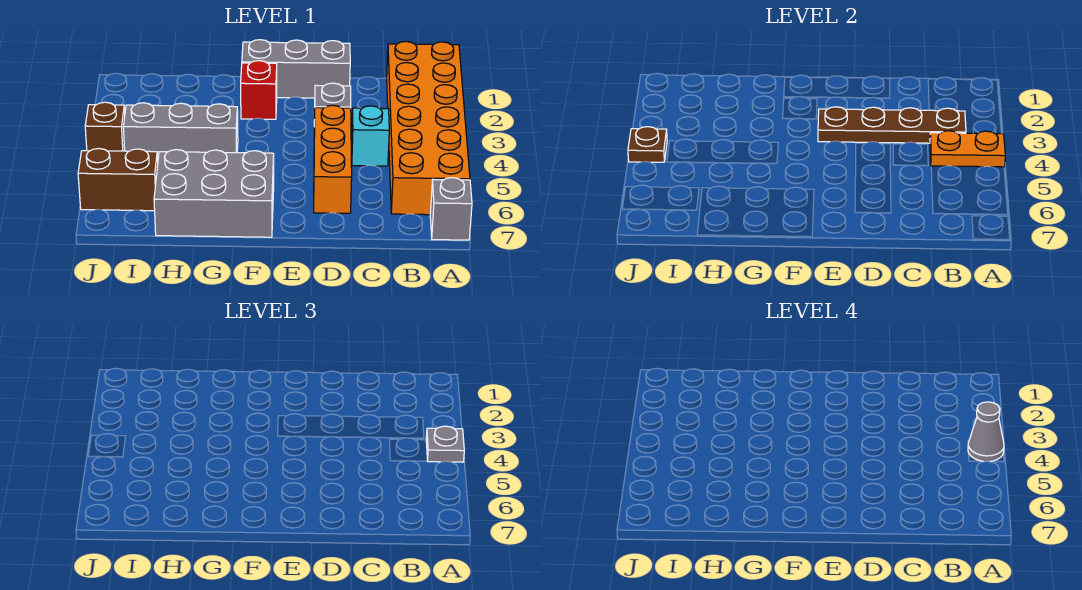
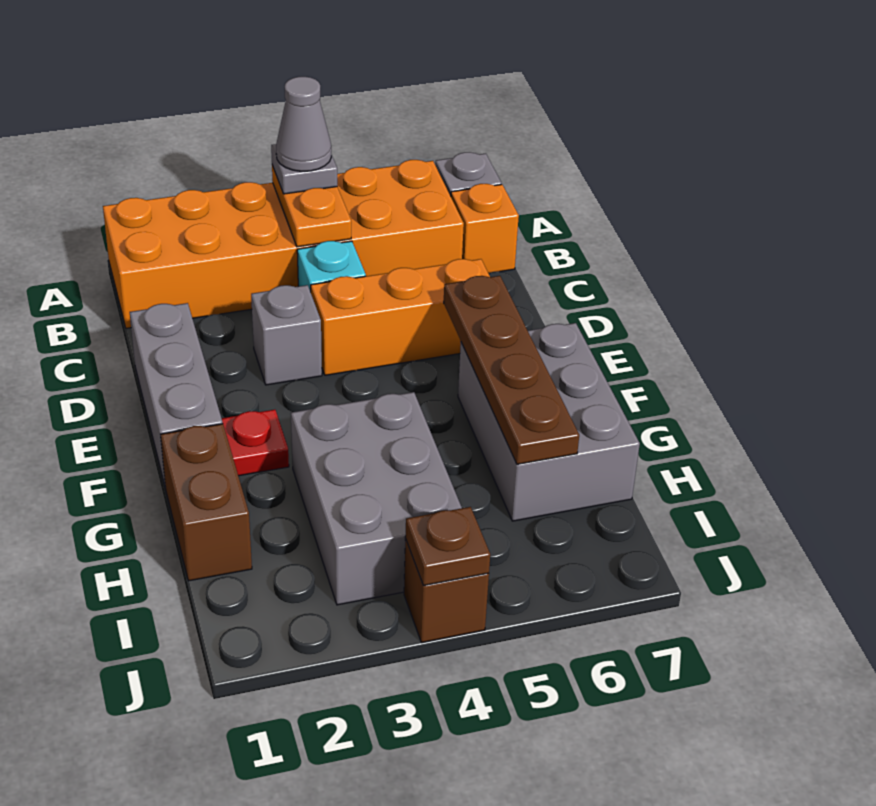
brown 1x4 plate [818,107,966,143] -> brown 1x4 plate moved to [444,276,579,464]
none -> orange 1x1 brick [451,184,519,273]
red 1x1 brick [241,61,277,119] -> red 1x1 plate [222,410,289,476]
grey 1x3 brick [123,103,238,159] -> grey 2x3 brick [291,392,462,605]
brown 1x2 brick [78,149,158,211] -> brown 1x2 brick moved to [160,424,252,581]

